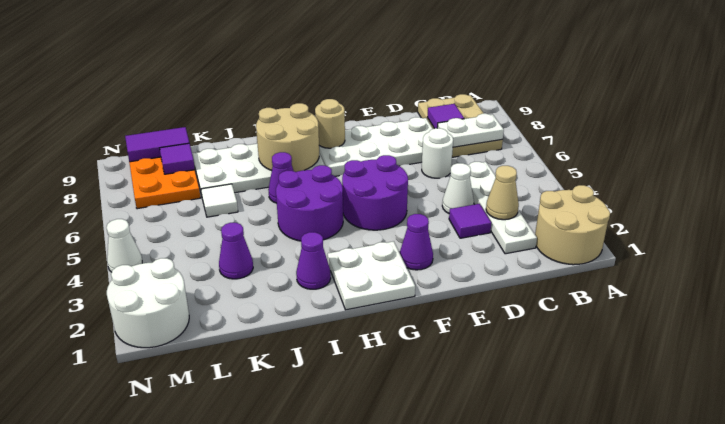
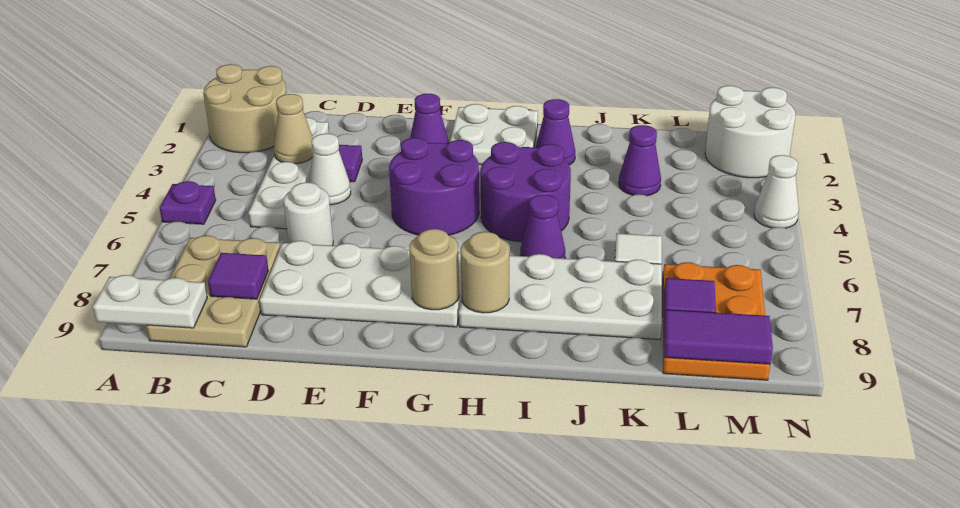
none -> purple 1x1 plate [160,181,216,224]
white 1x2 plate [437,114,504,147] -> white 1x2 plate moved to [93,275,207,328]
tan 2x2 round brick [256,103,319,172] -> tan 1x1 round brick [460,232,509,313]

